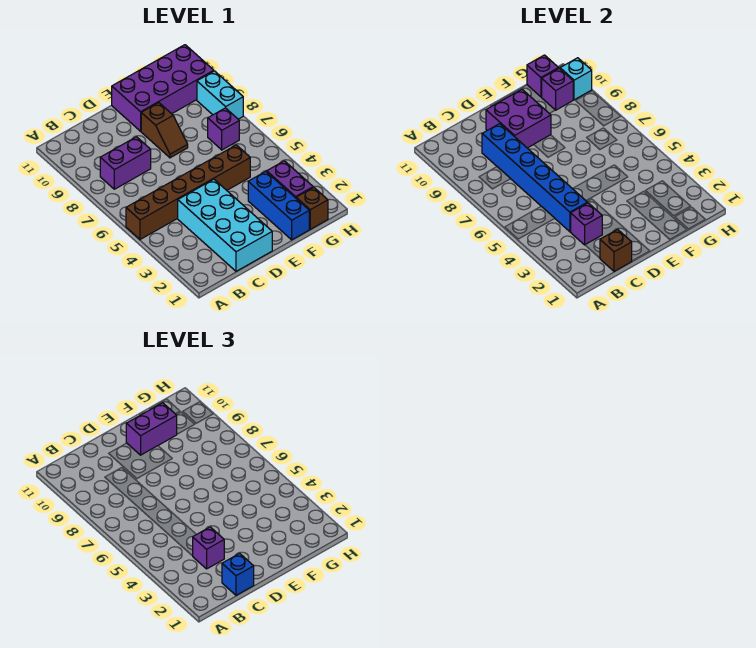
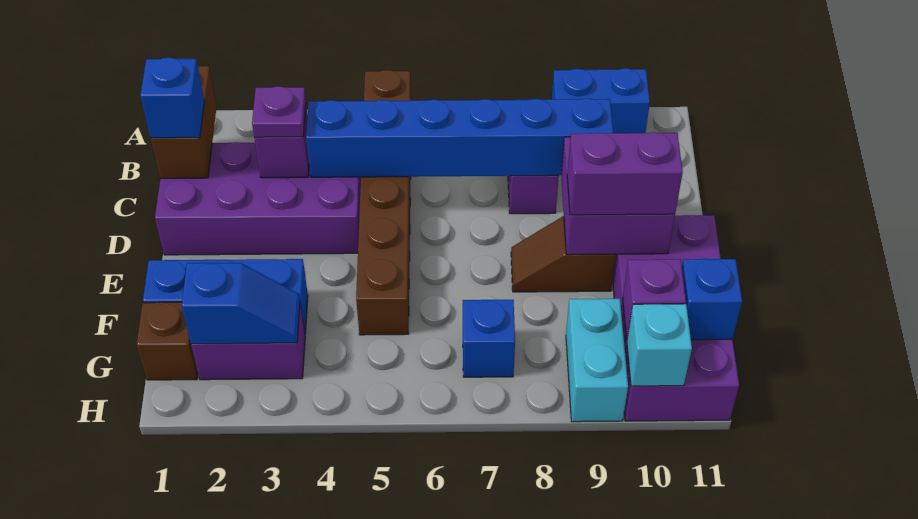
none -> blue 1x2 brick [552,68,650,133]
cyan 2x4 brick [178,179,272,271] -> purple 2x4 brick [155,142,361,255]
brown 1x1 brick [600,229,632,271] -> brown 1x2 brick [151,66,217,179]
purple 1x1 brick [193,527,224,569] -> purple 1x1 plate [252,86,306,138]
purple 1x2 brick [126,403,177,455] -> purple 1x2 brick turned to [567,132,683,215]
none -> blue 1x2 slope [182,263,300,344]
purple 1x1 brick [208,108,239,150] -> blue 1x1 brick [463,300,515,377]
purple 1x1 brick [527,55,559,97] -> blue 1x1 brick [682,259,742,340]
cyan 1x2 brick [197,71,243,119] -> cyan 1x2 brick turned to [566,299,628,422]

